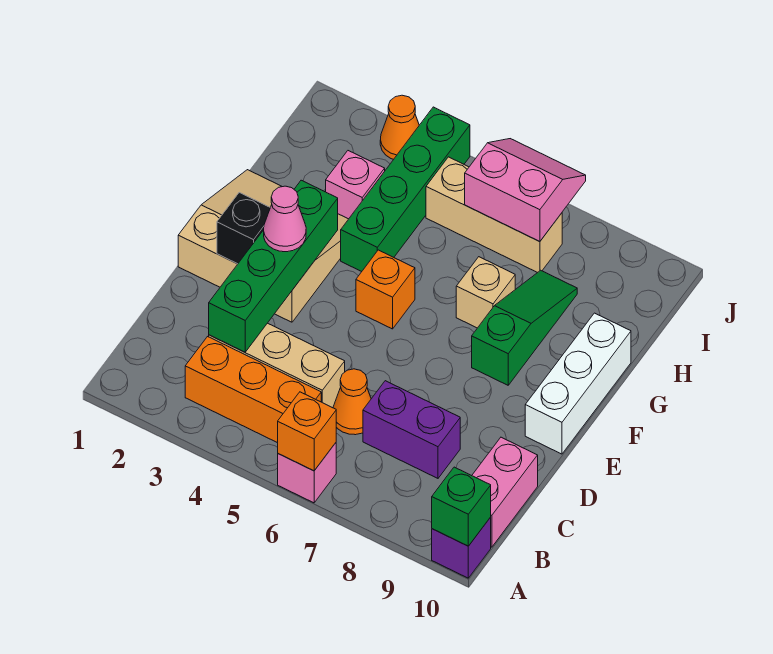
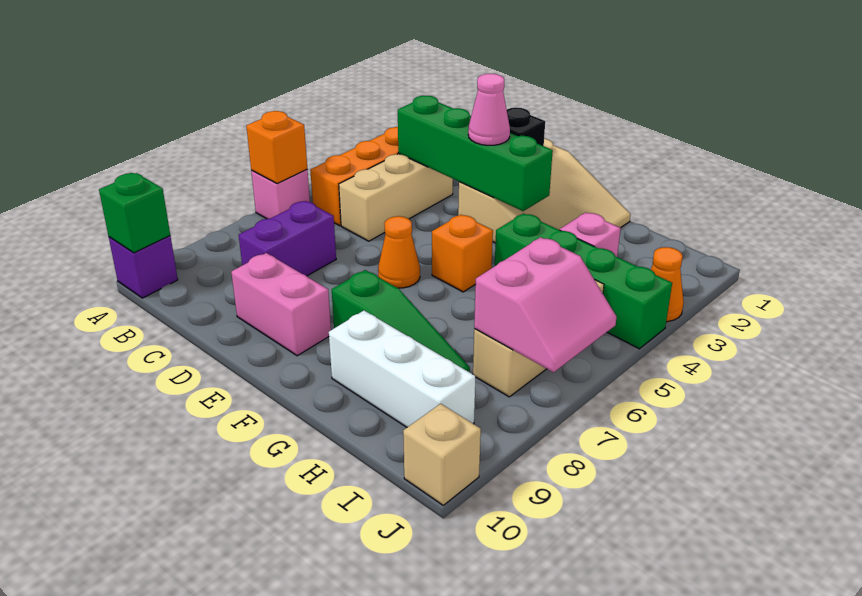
pink 1x2 brick [472,437,538,547] -> pink 1x2 brick moved to [231,253,331,356]
orange 1x1 cone [333,369,371,435] -> orange 1x1 cone moved to [378,216,420,288]
white 1x3 brick [525,313,631,454] -> white 1x3 brick moved to [329,311,476,427]
tan 1x1 brick [456,257,515,328] -> tan 1x1 brick moved to [403,404,481,505]

